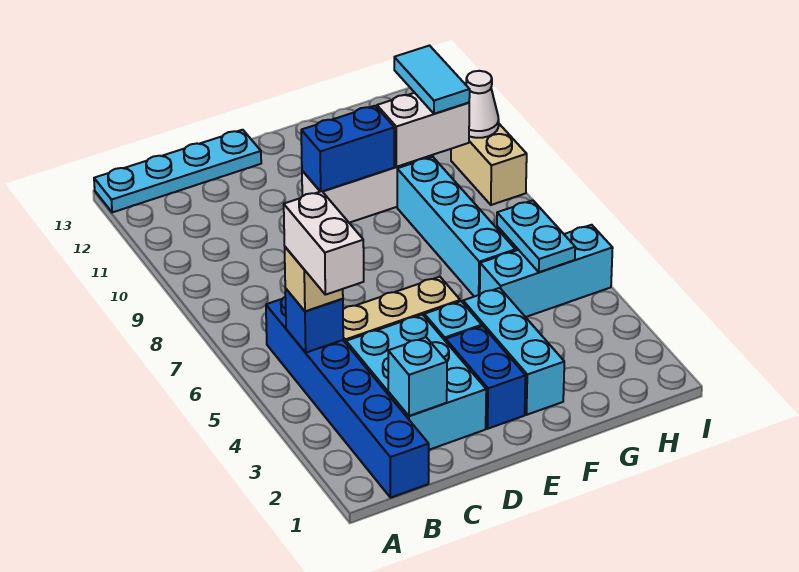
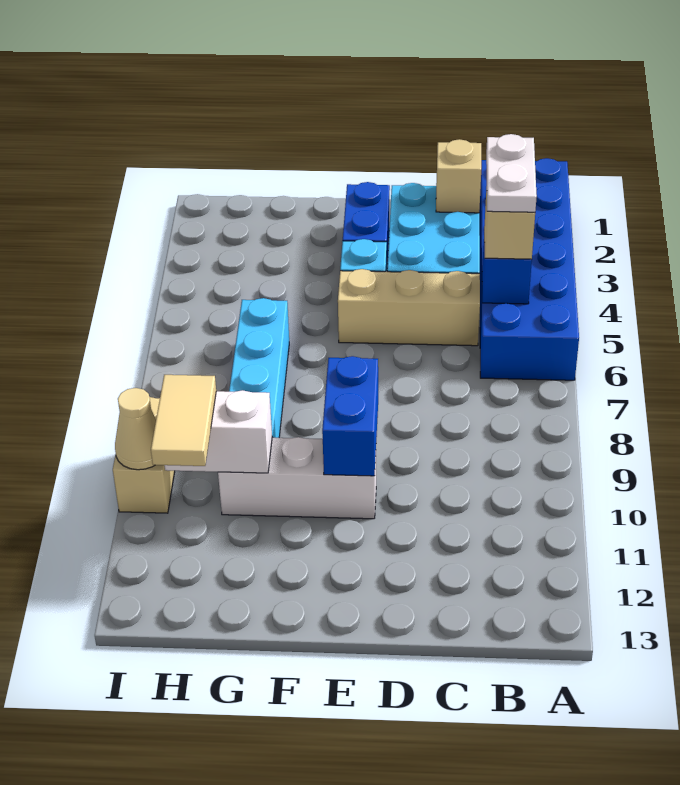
cyan 1x4 plate [94,130,261,212] -> none
blue 1x6 brick [266,297,429,498] -> blue 2x6 brick [479,158,579,380]
white 1x2 brick [284,191,364,295] -> white 1x2 plate [486,134,537,212]
cyan 1x1 brick [388,337,447,416] -> tan 1x1 brick [436,139,481,213]
blue 1x2 brick [301,106,394,191] -> blue 1x2 brick turned to [322,356,378,476]
cyan 1x3 brick [463,288,564,415] -> none
cyan 1x3 brick [480,225,613,317] -> none
cyan 1x2 plate [497,200,575,272] -> none
cyan 1x2 tile [394,46,470,114] -> tan 1x2 tile [151,375,216,466]
white 1x1 cone [466,71,499,138] -> tan 1x1 cone [115,388,156,470]

